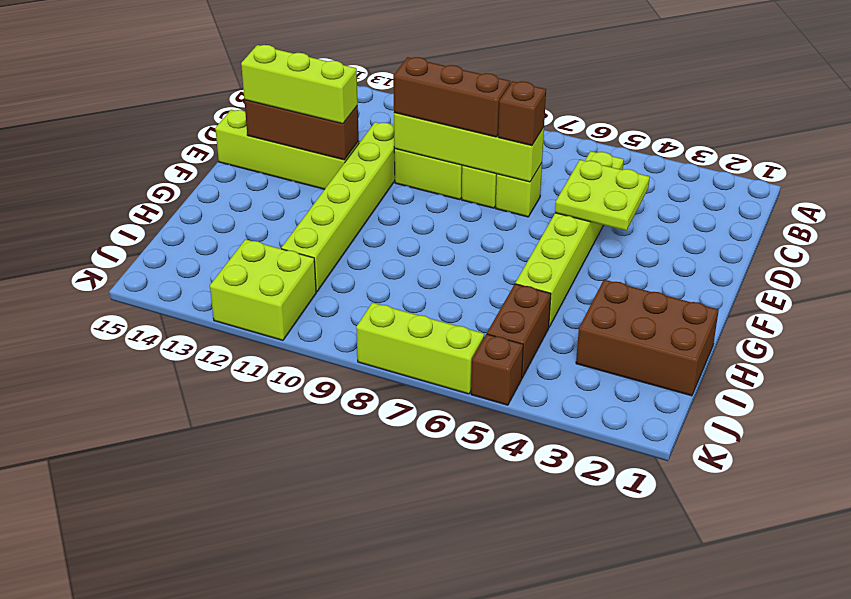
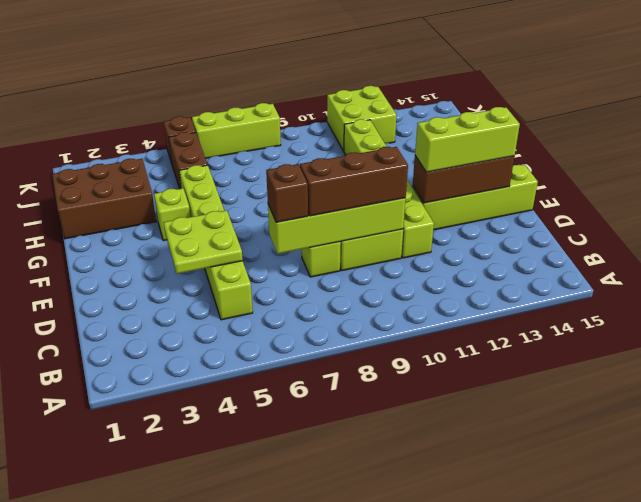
lime 1x1 brick [496,163,542,217] -> lime 1x1 brick moved to [154,188,190,241]

